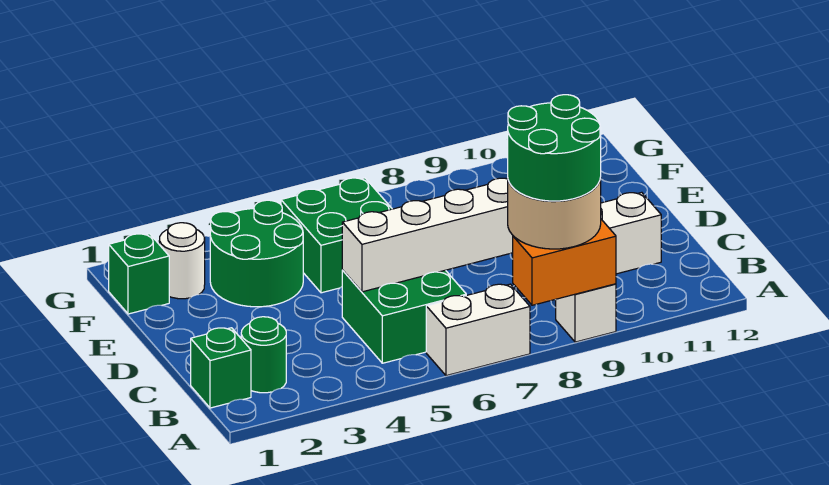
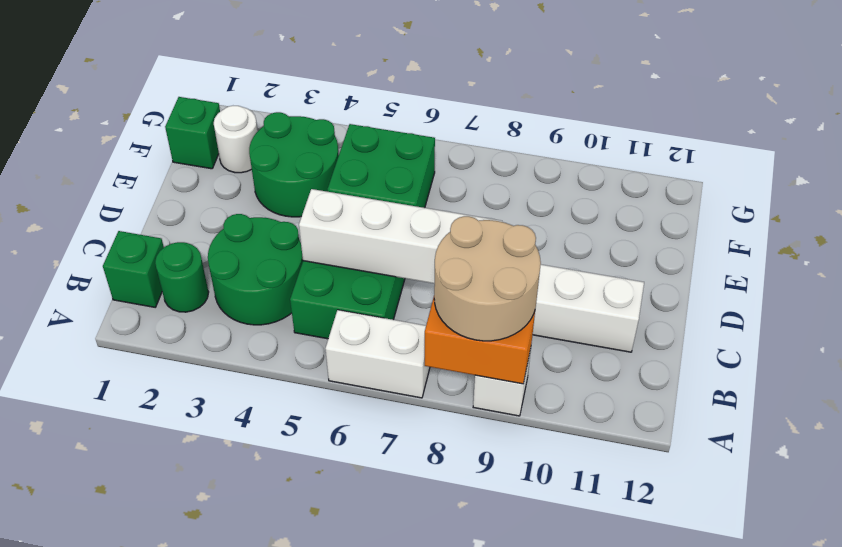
green 2x2 round brick [508,95,601,201] -> green 2x2 round brick moved to [208,214,303,325]

